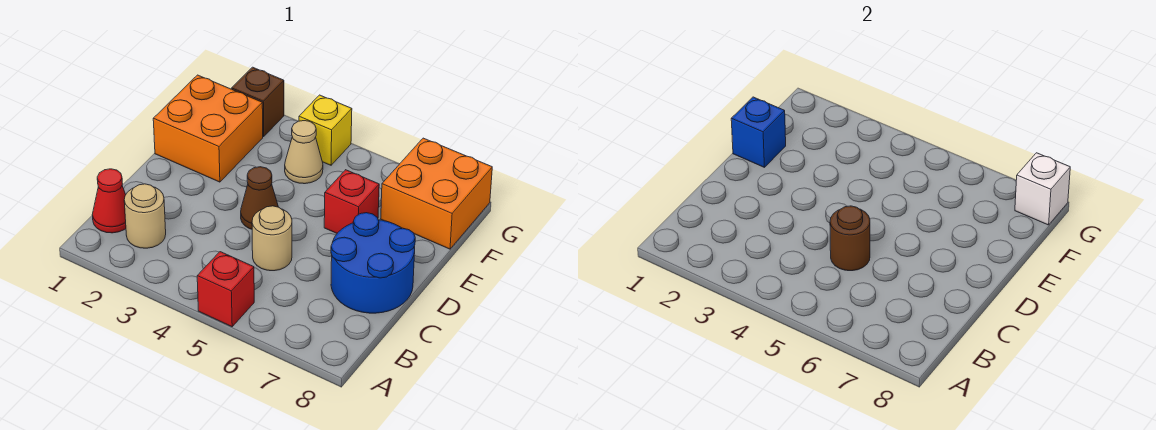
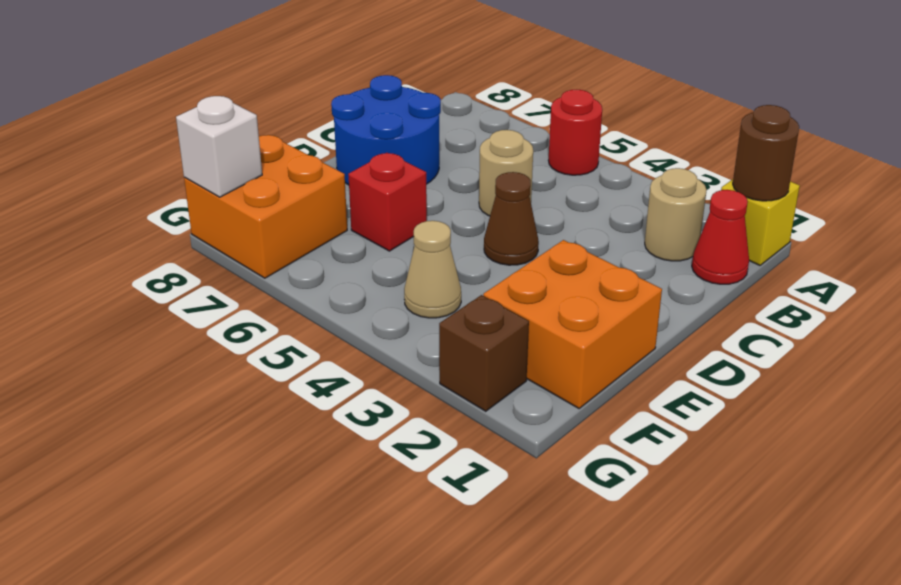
red 1x1 brick [197,252,254,327] -> red 1x1 round brick [548,90,602,175]
brown 1x1 round brick [830,206,870,271] -> brown 1x1 round brick moved to [733,105,799,201]
blue 1x1 brick [731,97,786,167] -> none
yellow 1x1 brick [299,95,352,165] -> yellow 1x1 brick moved to [721,179,800,265]

